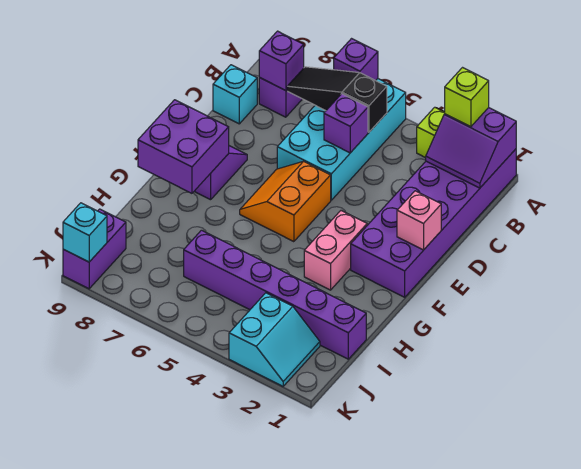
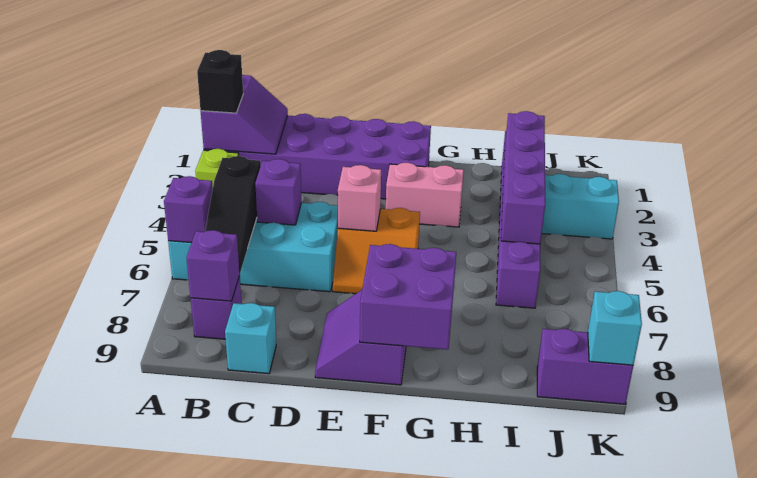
lime 1x1 brick [445,68,489,127] -> black 1x1 brick [197,50,243,113]
pink 1x1 brick [397,191,441,250] -> pink 1x1 brick moved to [338,165,381,231]
none -> purple 1x4 brick [501,111,545,244]

